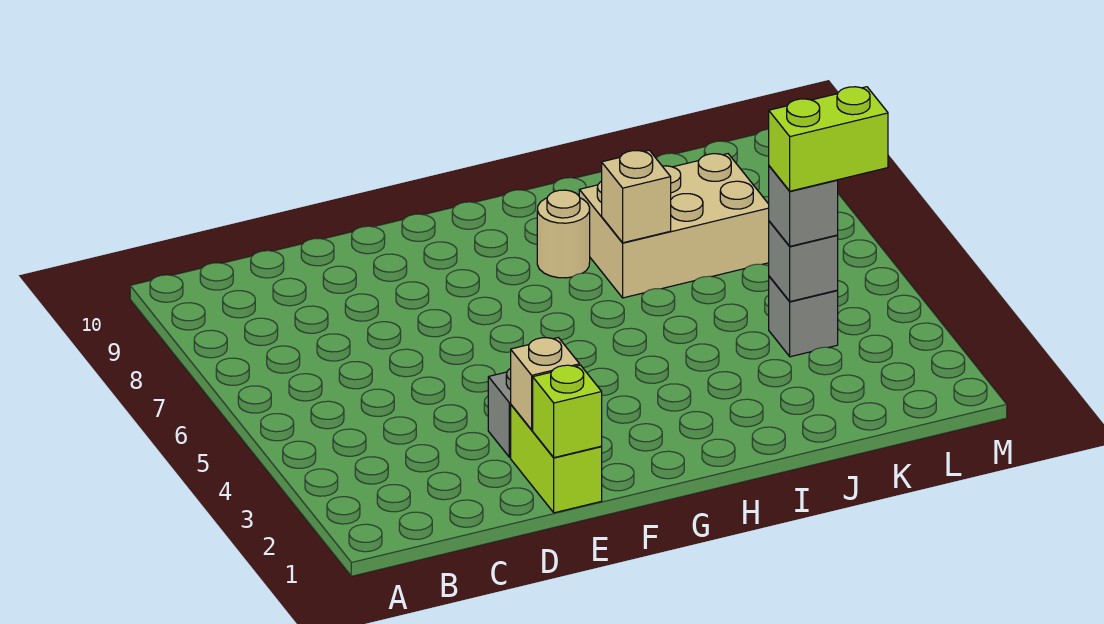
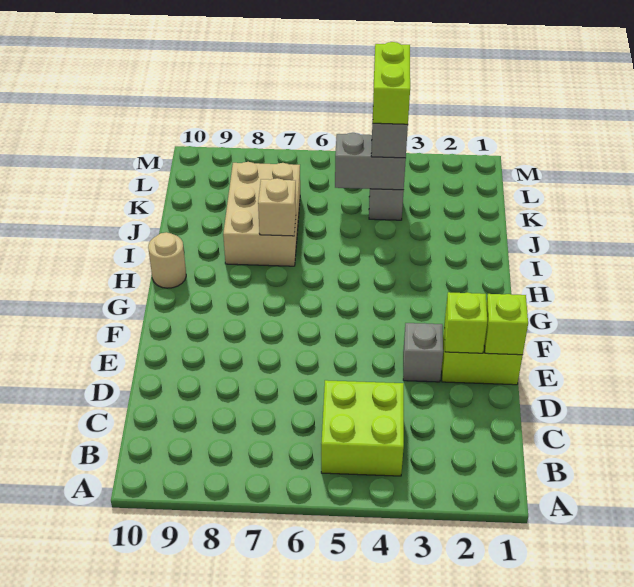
none -> lime 2x2 brick [321,380,404,476]
tan 1x1 brick [511,338,580,430] -> lime 1x1 brick [444,292,487,353]
tan 1x1 round brick [537,190,590,278] -> tan 1x1 round brick moved to [148,232,186,288]
grey 1x1 brick [769,221,838,301] -> grey 1x2 brick [335,133,406,190]

